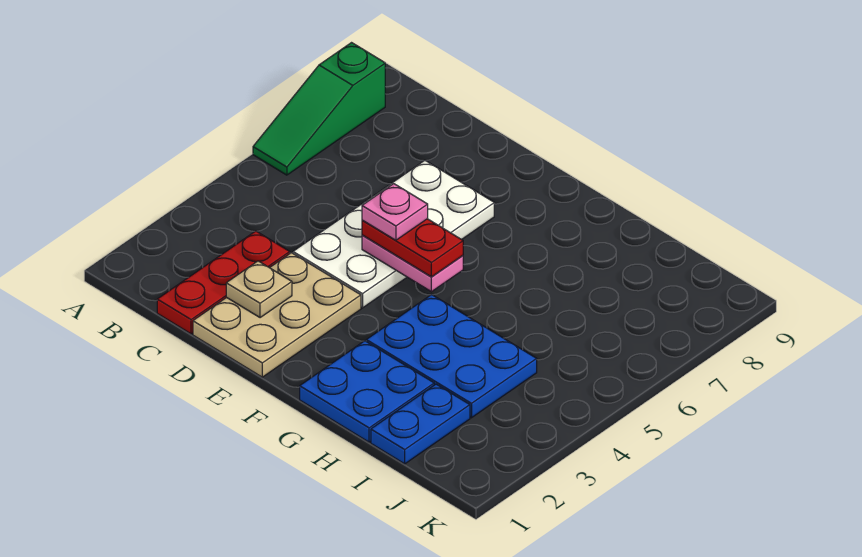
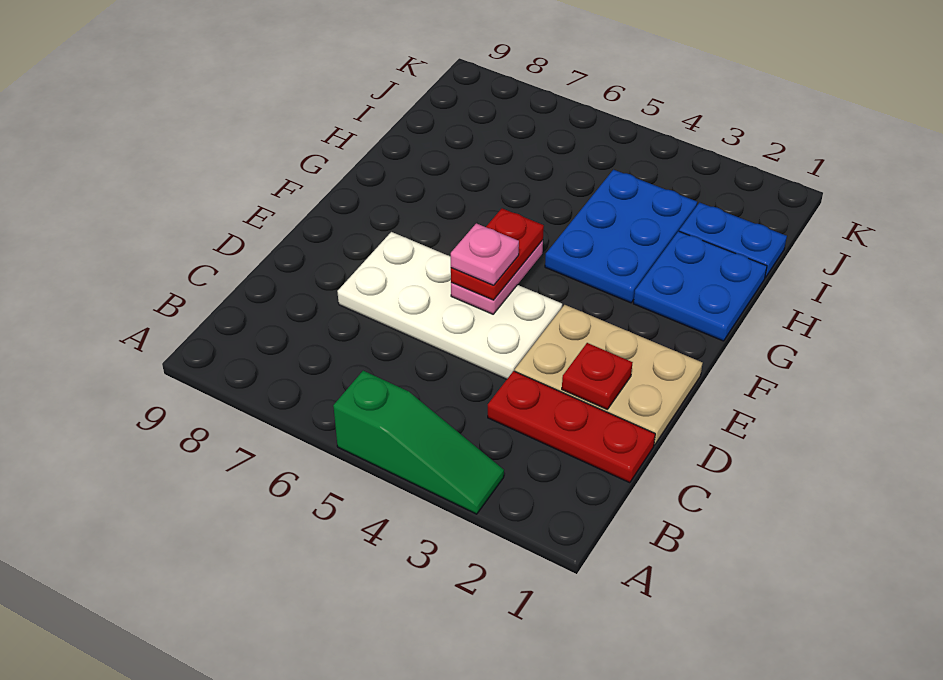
green 1x3 slope [253,43,385,175] -> green 1x3 slope moved to [333,371,504,514]
tan 1x1 plate [226,261,292,318] -> red 1x1 plate [562,343,633,409]

